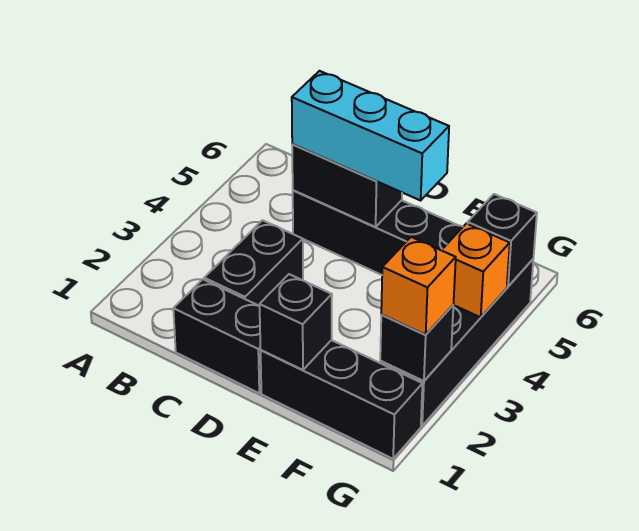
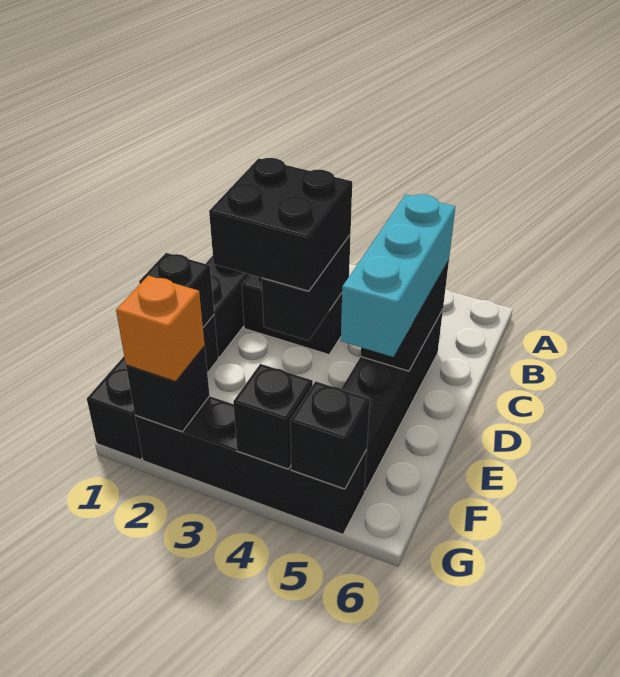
none -> black 2x2 brick [209,158,352,291]
none -> black 1x2 brick [262,234,351,341]
orange 1x1 brick [442,224,510,317] -> black 1x1 brick [233,364,313,469]

